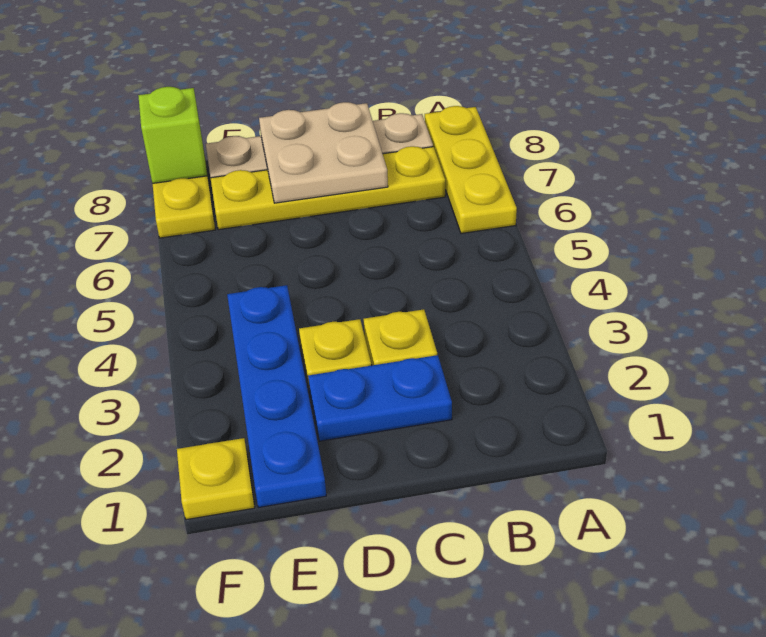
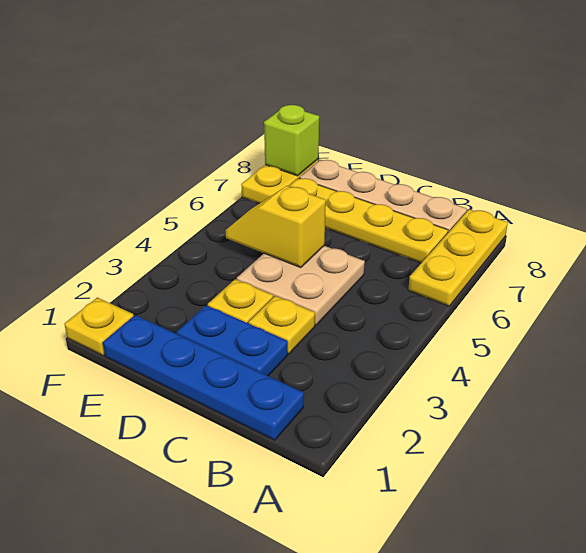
tan 2x2 plate [259,102,388,203] -> tan 2x2 plate moved to [237,246,365,325]
none -> yellow 1x2 slope [225,186,326,268]
blue 1x4 plate [227,285,326,508] -> blue 1x4 plate turned to [103,315,304,440]

